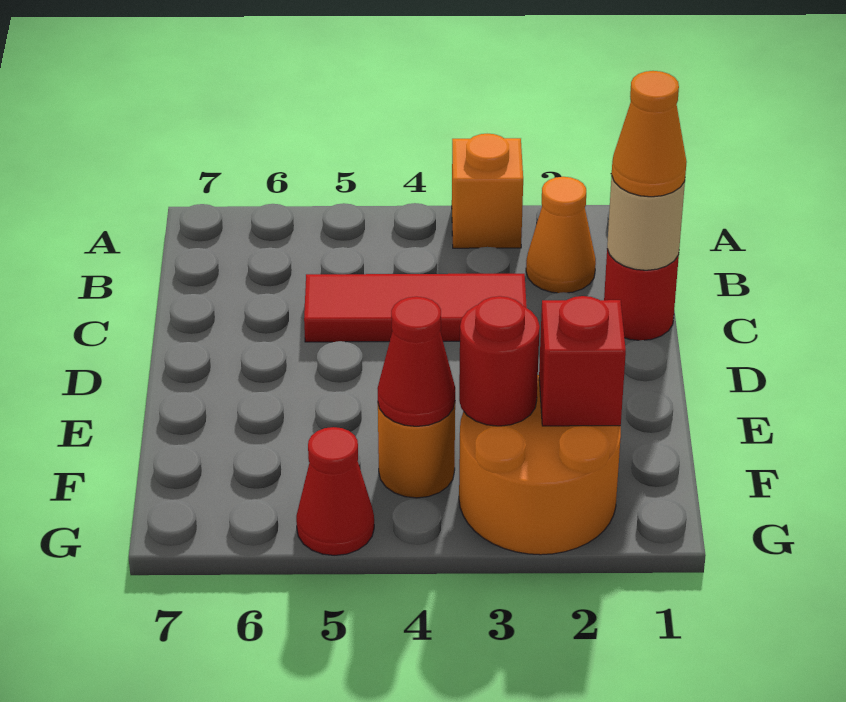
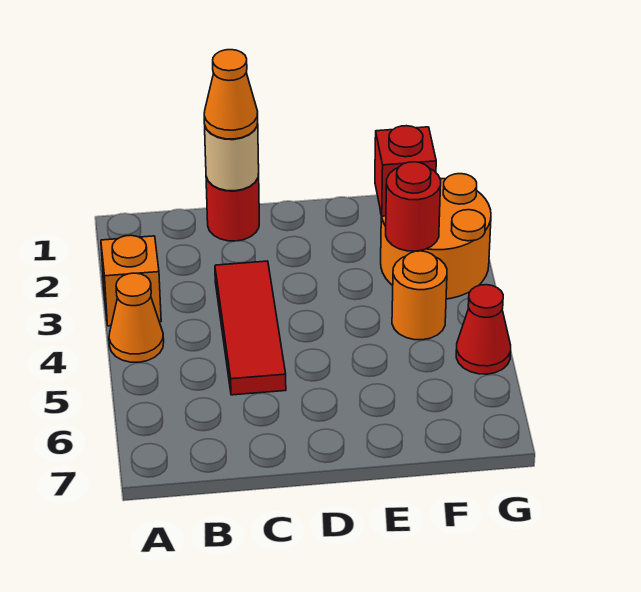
orange 1x1 cone [526,177,596,293] -> orange 1x1 cone moved to [109,273,164,362]
red 1x1 cone [378,297,455,426] -> none

